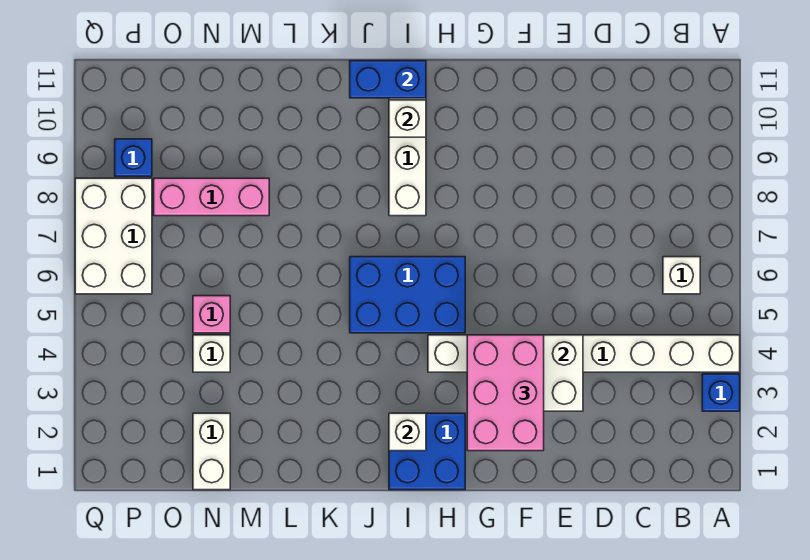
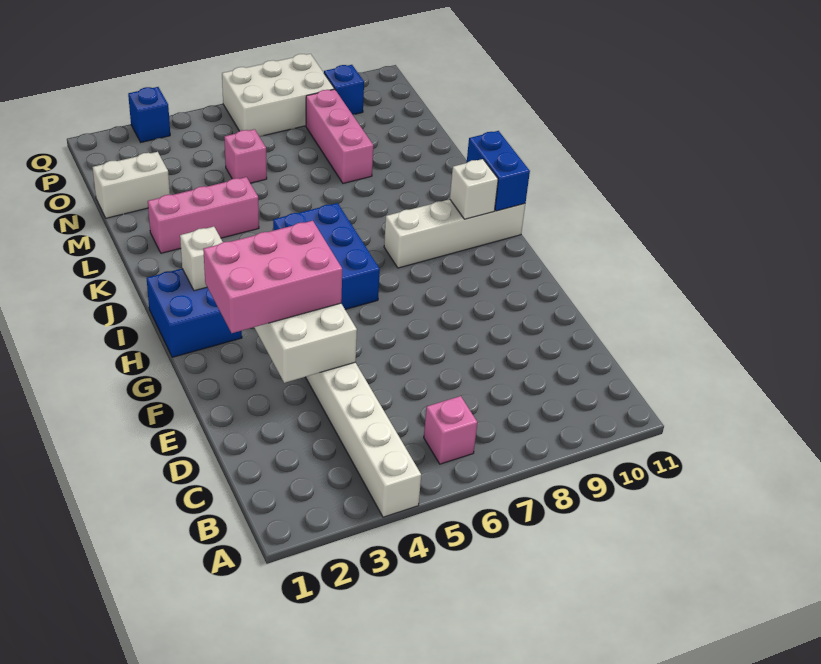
blue 1x1 brick [702,374,740,411] -> blue 1x1 brick moved to [128,87,170,142]
white 1x1 brick [663,257,700,294] -> pink 1x1 brick [424,396,477,464]
none -> pink 1x3 brick [148,177,259,253]
white 1x1 brick [193,335,230,372] -> none

